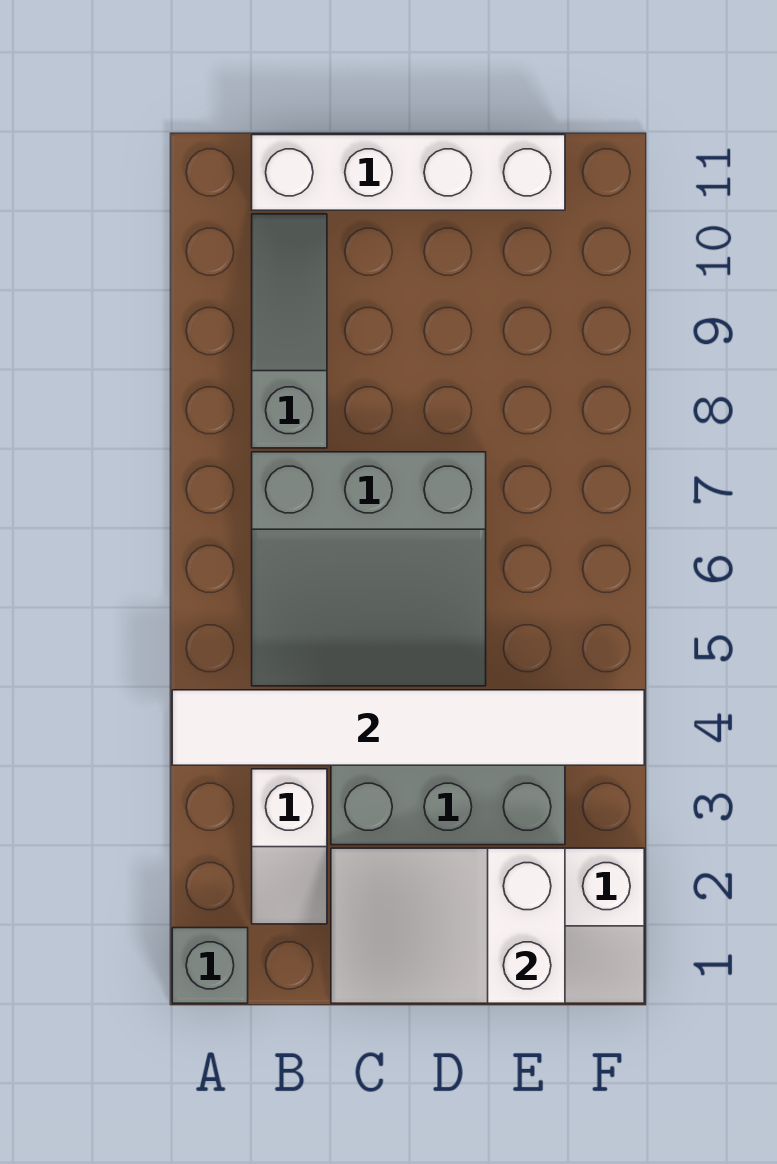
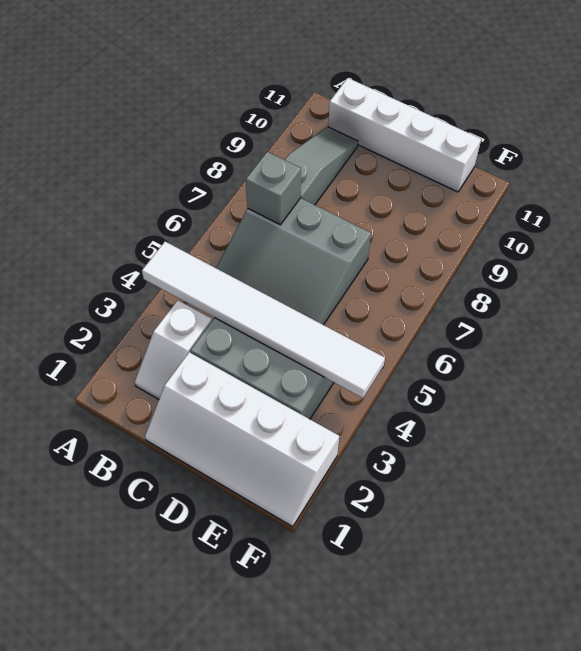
grey 1x1 brick [172,928,248,1003] -> grey 1x1 brick moved to [246,152,301,225]
white 2x3 slope [331,848,565,1003] -> none

